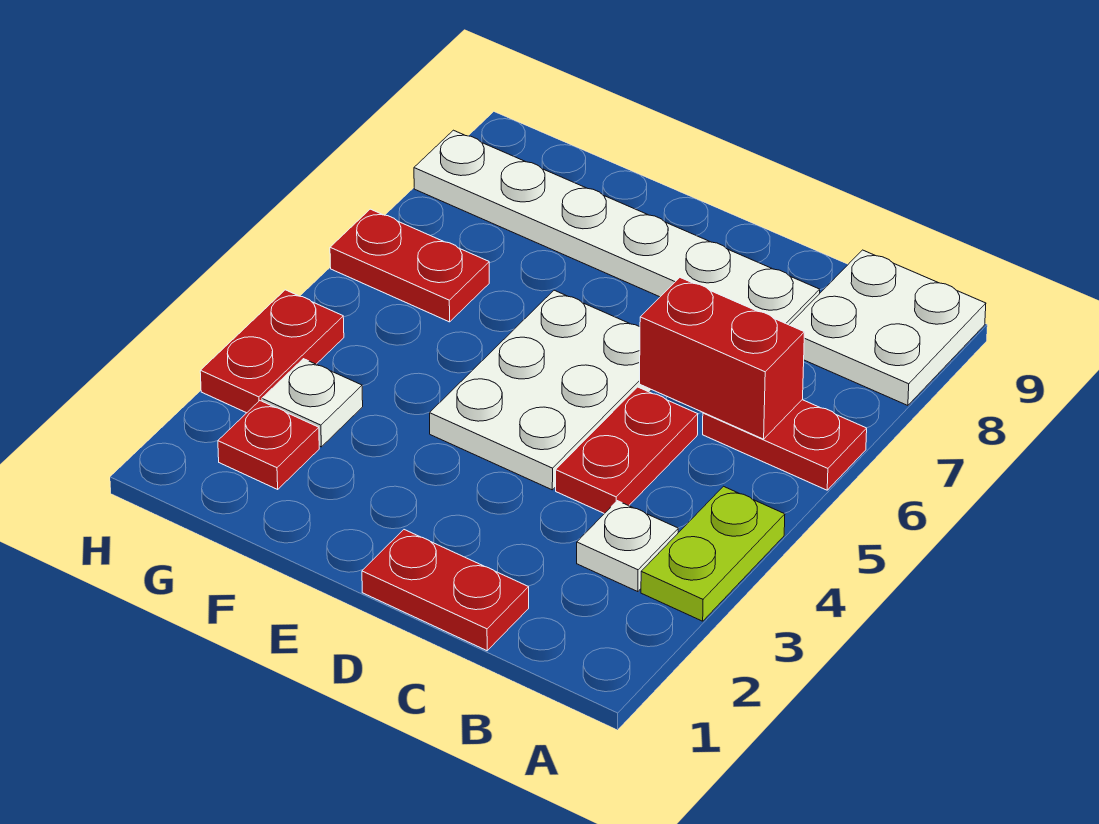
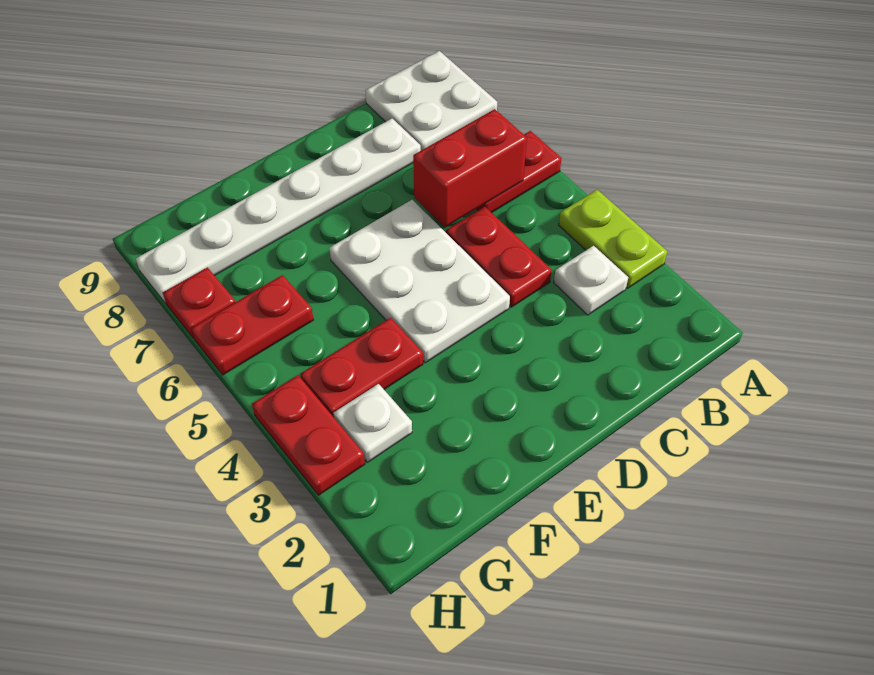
red 1x2 plate [362,530,529,651] -> red 1x2 plate moved to [301,318,423,417]
red 1x1 plate [218,401,319,489] -> red 1x1 plate moved to [163,267,235,338]

